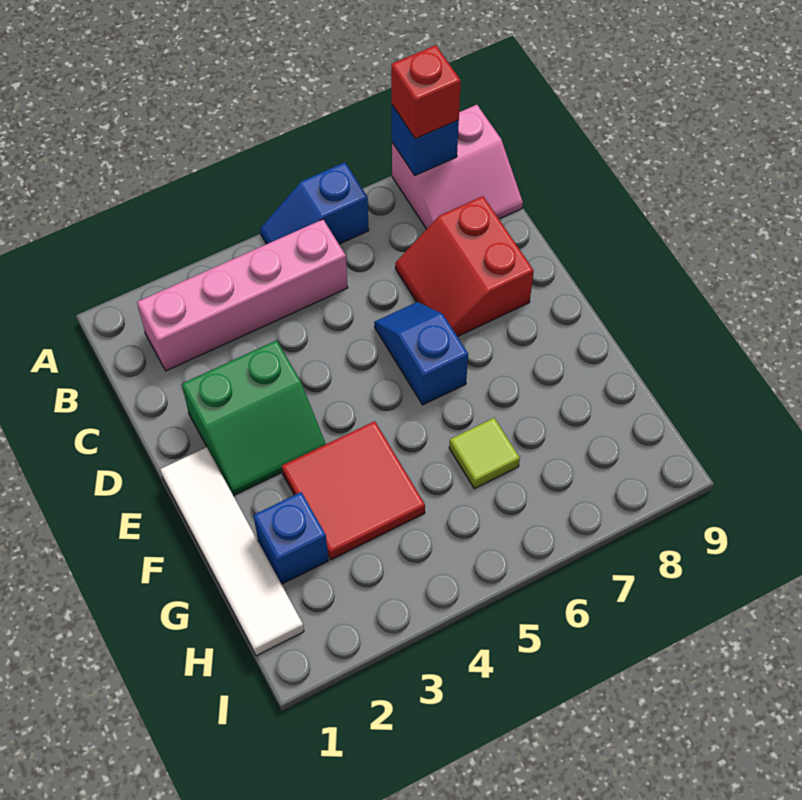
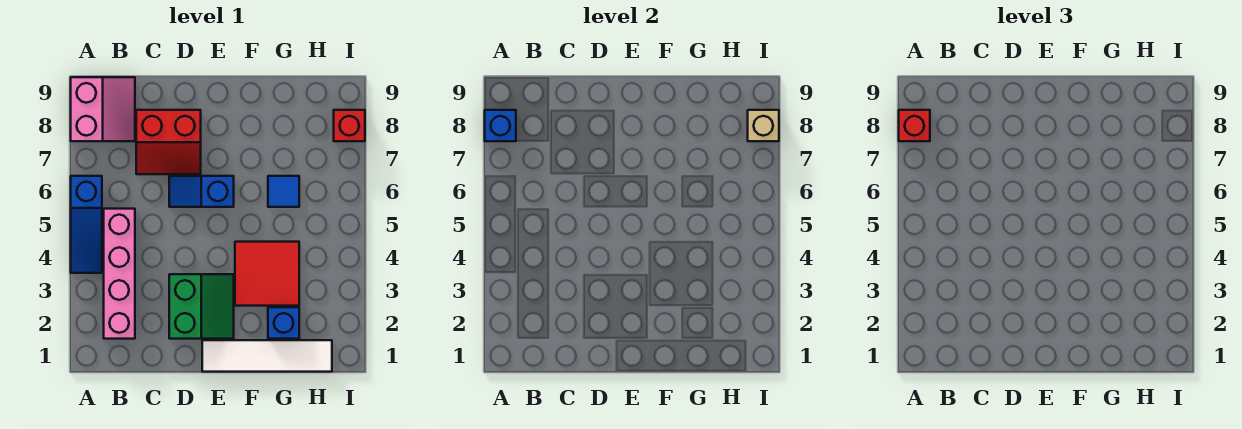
blue 1x2 slope [260,162,369,244] -> blue 1x3 slope [71,176,102,273]
lime 1x1 tile [449,418,520,489] -> blue 1x1 tile [268,176,299,207]
none -> red 1x1 brick [334,110,365,141]
none -> tan 1x1 brick [748,110,779,141]

